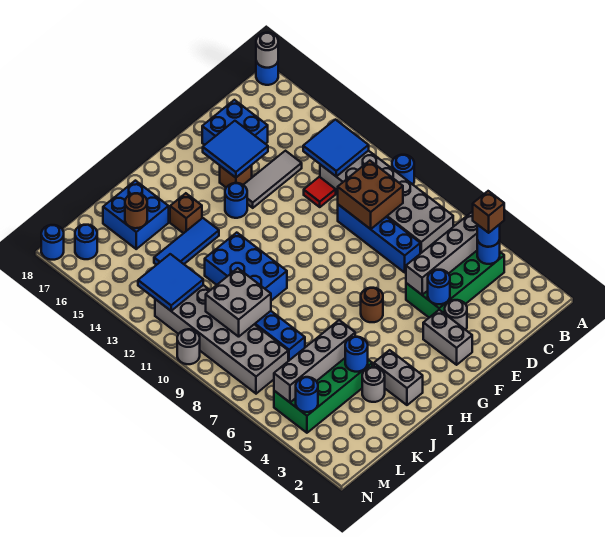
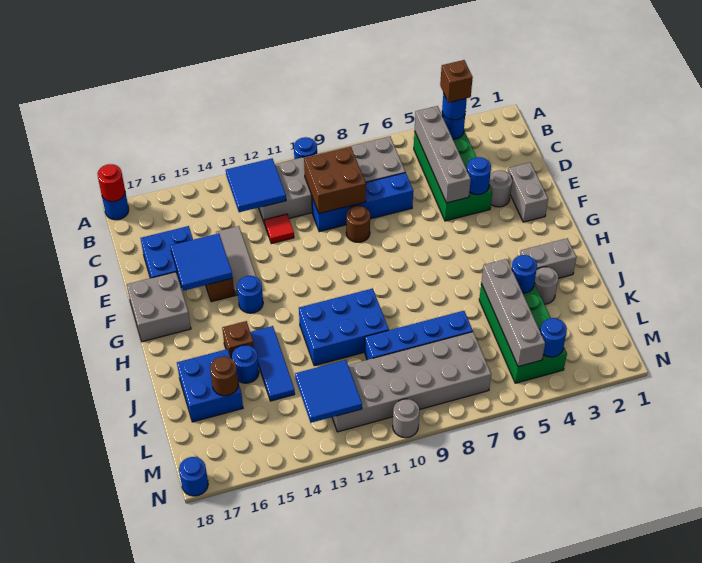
grey 1x1 round brick [256,33,278,68] -> red 1x1 round brick [97,164,125,202]
grey 1x2 brick [423,310,472,365] -> grey 1x2 brick turned to [508,162,548,222]
brown 1x1 round brick [361,288,383,322] -> brown 1x1 round brick moved to [346,206,370,242]
grey 2x2 brick [206,268,271,337] -> grey 2x2 brick moved to [127,272,191,342]
blue 1x1 round brick [75,225,97,259] -> blue 1x1 round brick moved to [232,345,259,383]

